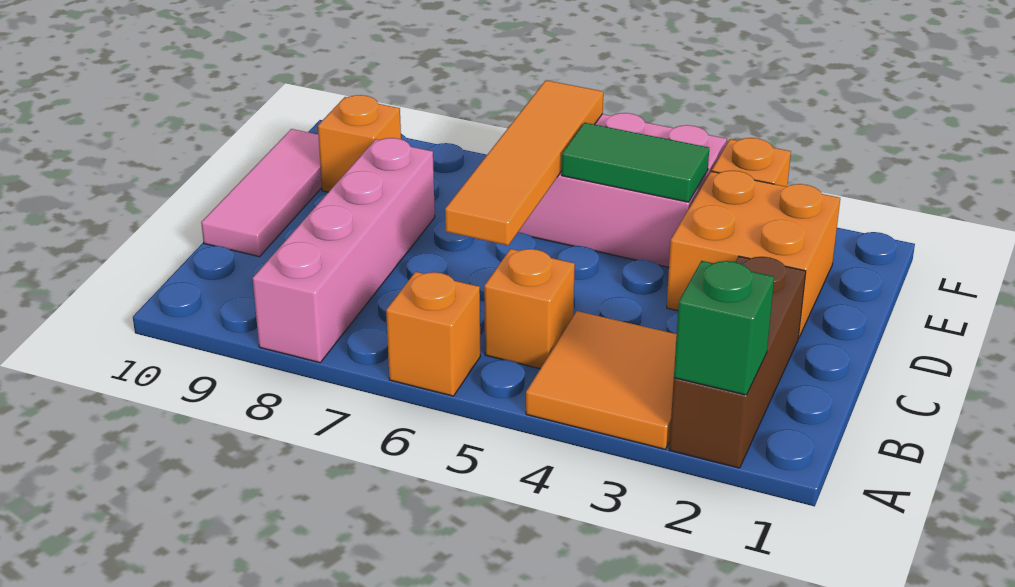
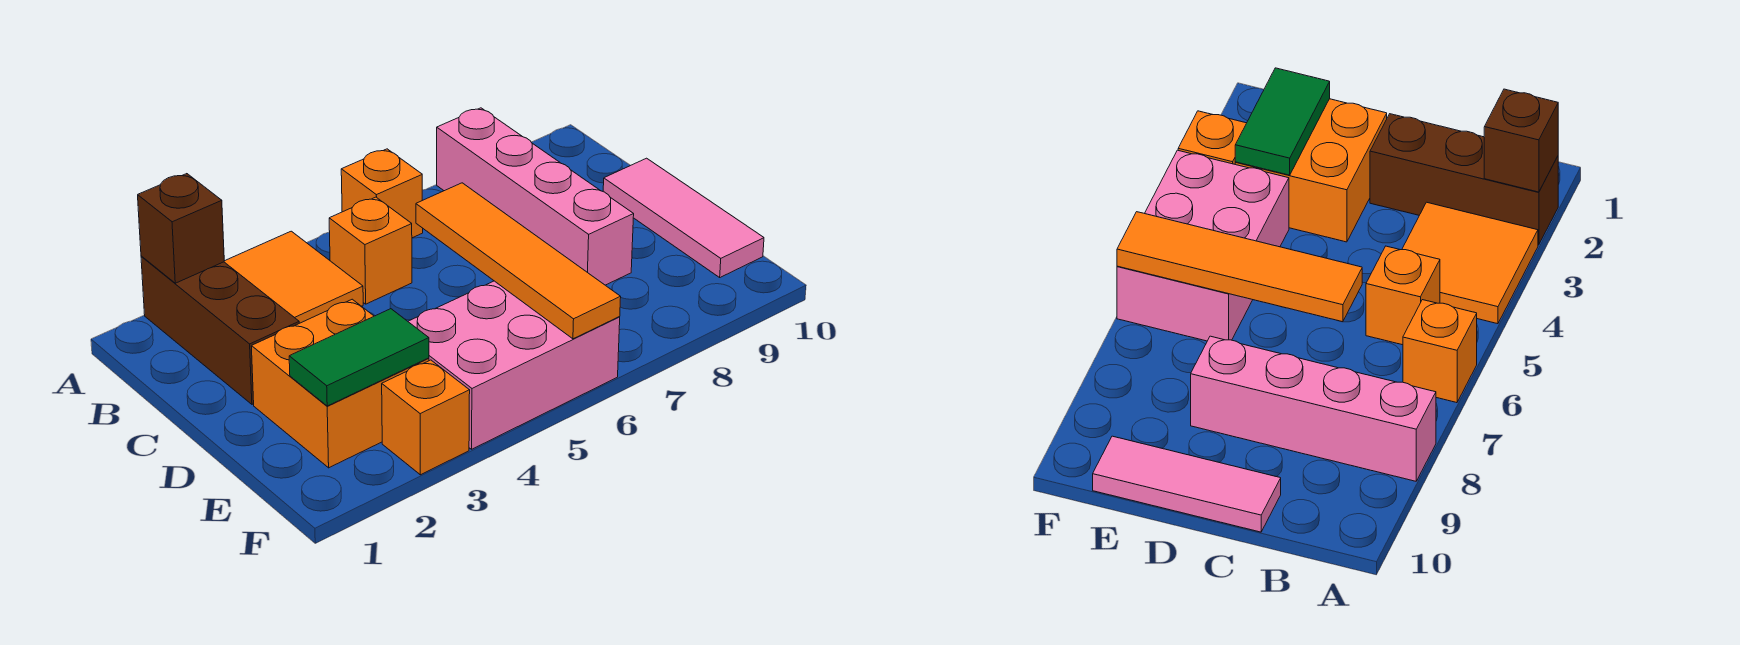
green 1x1 brick [674,261,774,395] -> brown 1x1 brick [138,174,224,283]
green 1x2 tile [562,123,709,202] -> green 1x2 tile moved to [289,309,429,406]
orange 1x1 brick [318,95,401,192] -> none

